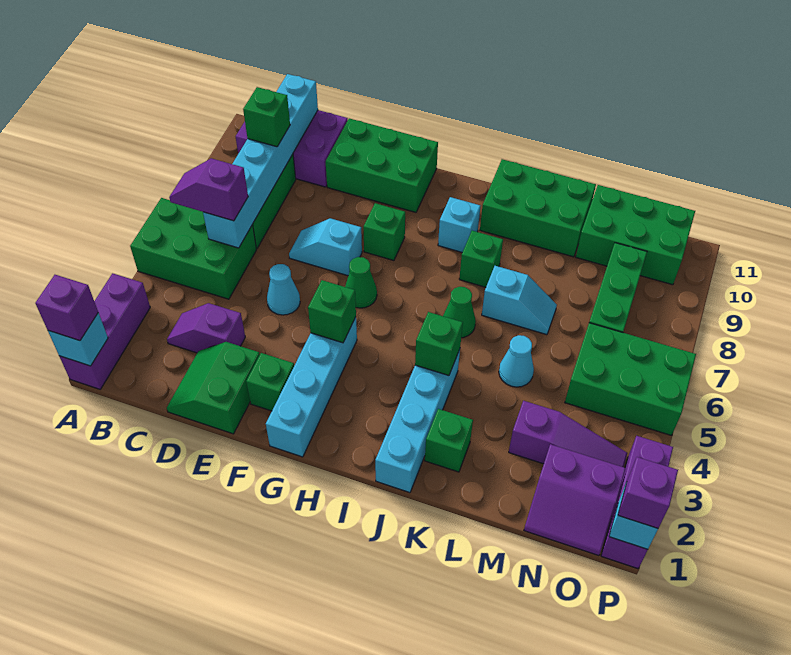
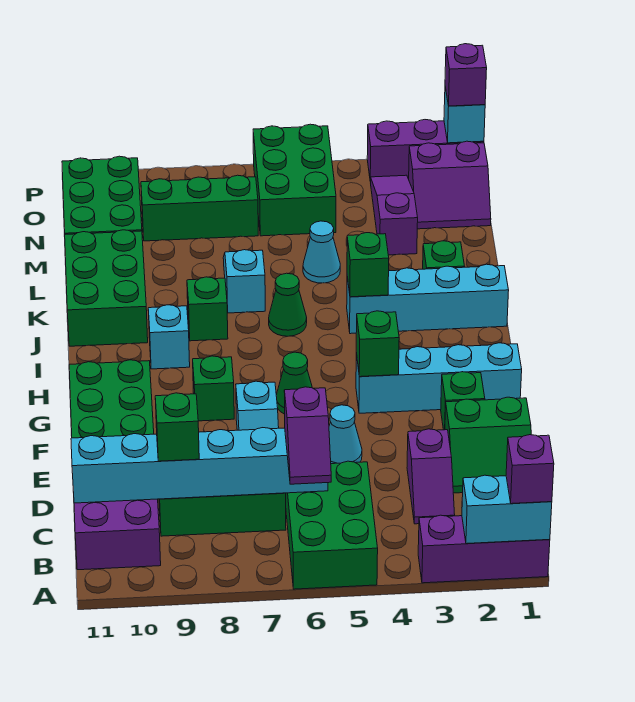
cyan 1x1 brick [48,313,108,366] -> cyan 1x2 brick [462,475,552,544]
purple 2x2 slope [524,444,625,556] -> purple 2x2 slope turned to [409,141,491,229]

